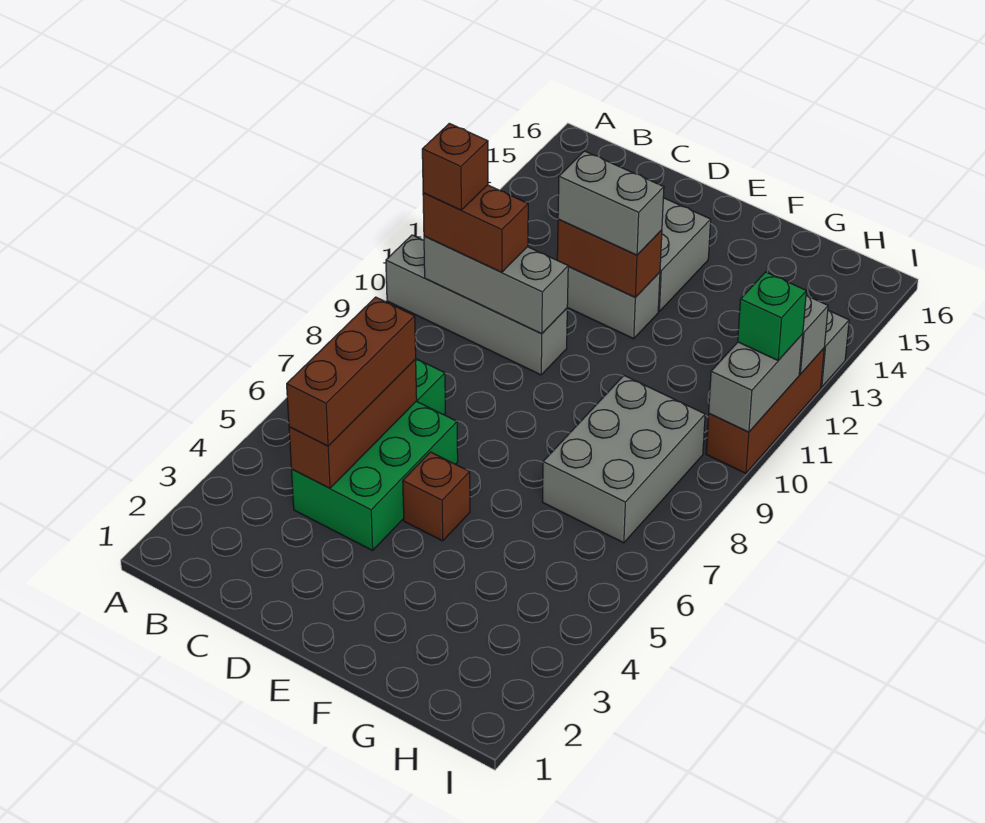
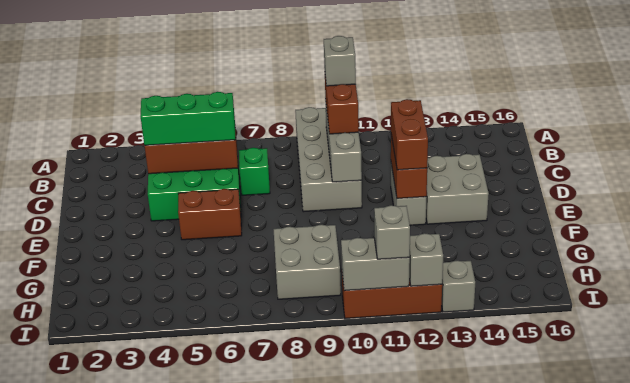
grey 1x4 brick [386,235,567,375] -> grey 2x4 brick [295,107,362,212]
brown 1x1 brick [422,123,488,210] -> grey 1x1 brick [324,36,356,86]
brown 1x3 brick [287,297,416,446] -> green 1x3 brick [141,92,236,145]
grey 1x2 brick [558,151,664,255] -> brown 1x2 brick [391,99,428,170]
brown 1x1 brick [403,452,470,541] -> brown 1x2 brick [178,189,242,240]
grey 2x3 brick [542,376,705,543] -> grey 2x2 brick [273,225,341,299]
green 1x1 brick [738,272,806,360] -> grey 1x1 brick [374,205,410,259]

